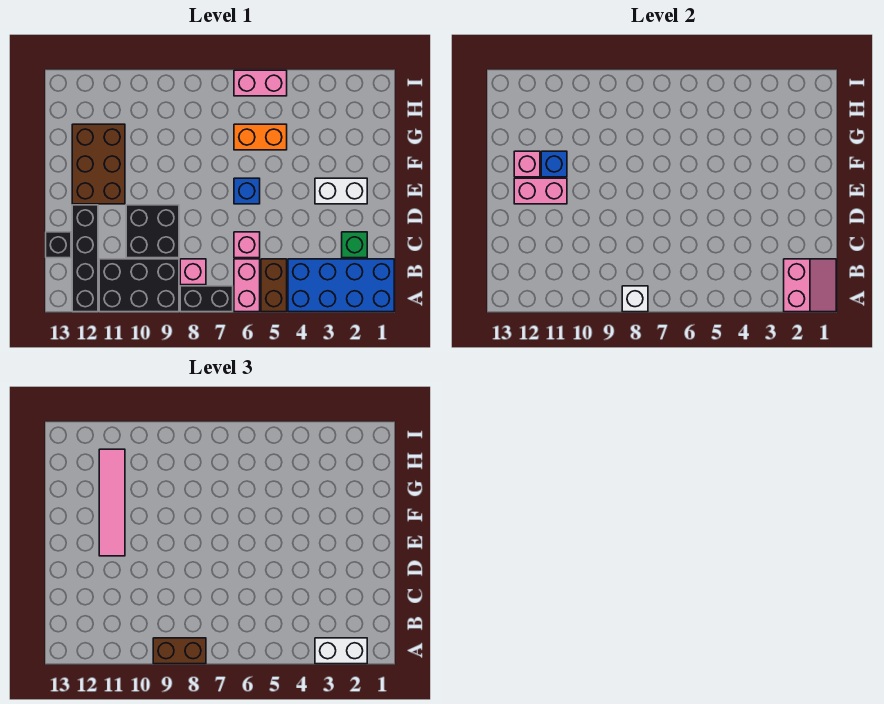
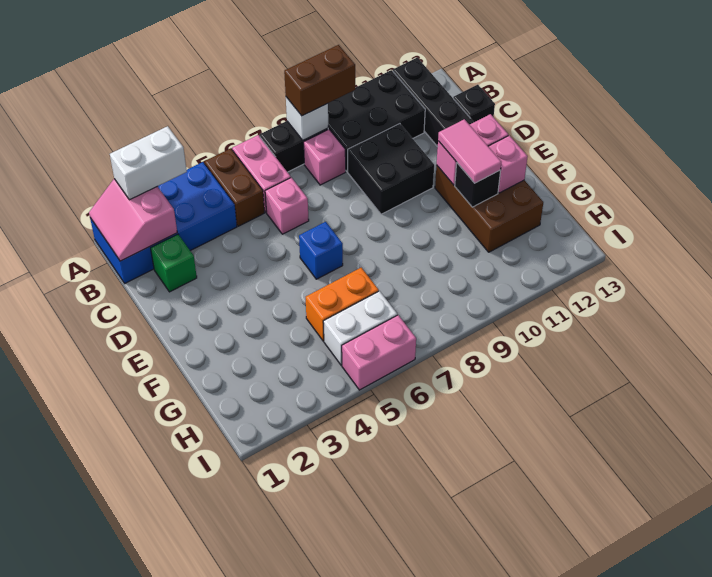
white 1x2 brick [315,178,367,204] -> white 1x2 brick moved to [323,291,397,365]
pink 1x4 tile [99,449,125,556] -> pink 1x2 tile [438,119,501,183]
blue 1x1 brick [541,151,567,177] -> black 1x1 brick [455,163,501,207]

